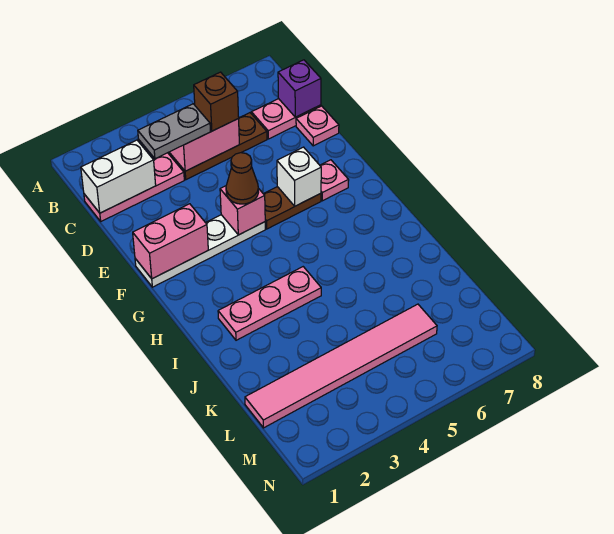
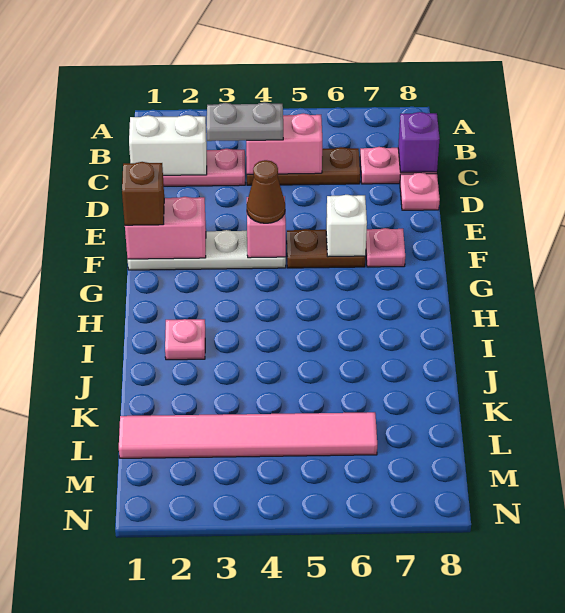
brown 1x1 brick [194,72,239,131] -> brown 1x1 brick moved to [122,162,164,225]
pink 1x3 plate [218,267,321,340] -> pink 1x1 plate [165,319,205,360]

